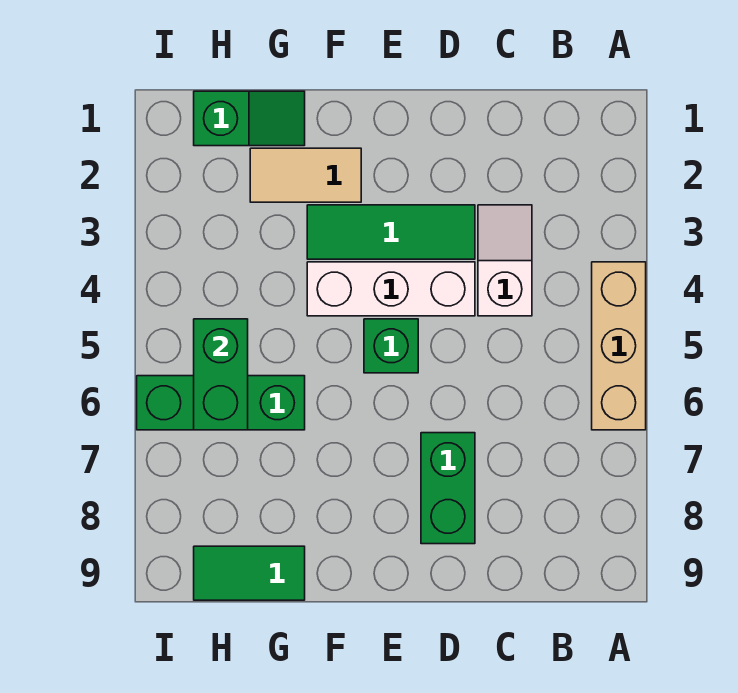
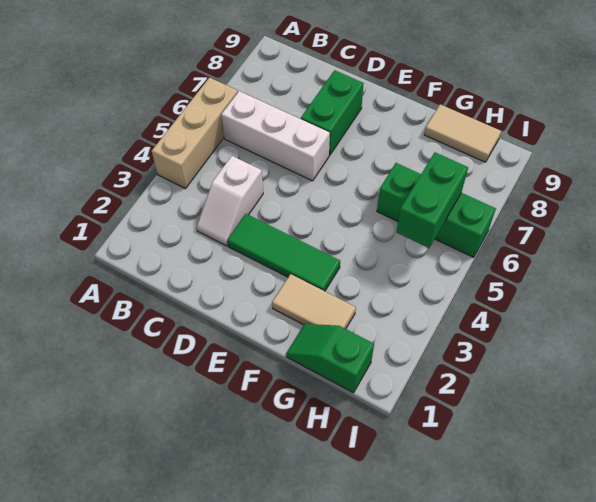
white 1x3 brick [307,262,475,316] -> white 1x3 brick moved to [221,91,330,181]
green 1x1 brick [364,319,418,373] -> none
green 1x2 tile [194,546,305,600] -> tan 1x2 tile [424,104,501,162]

